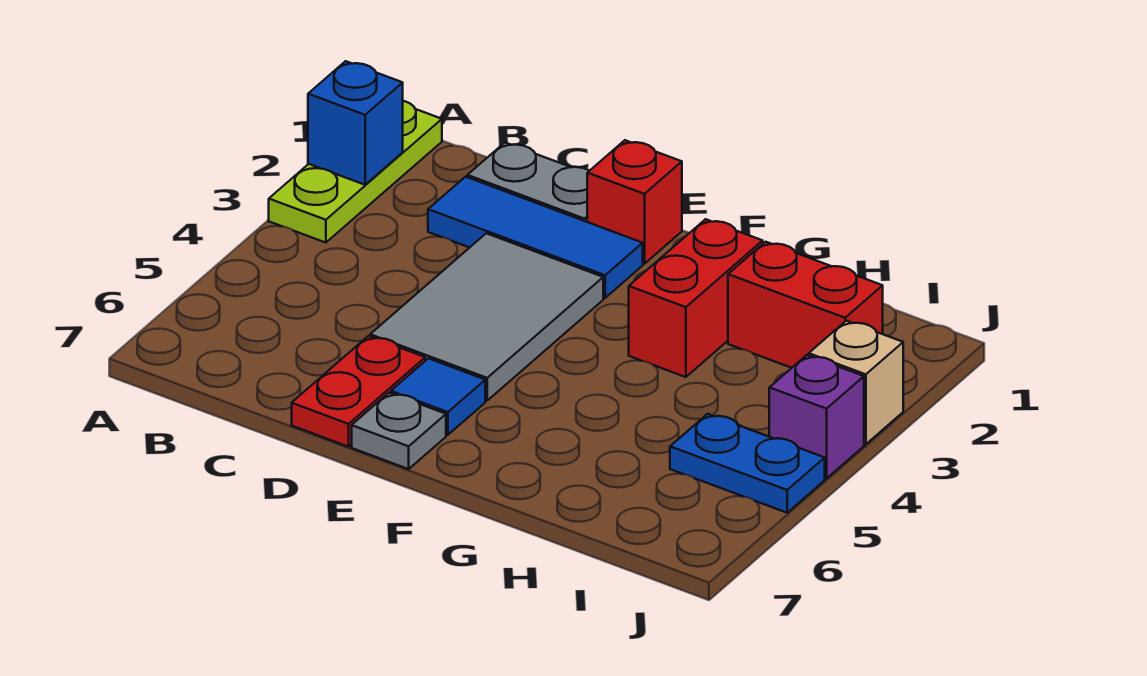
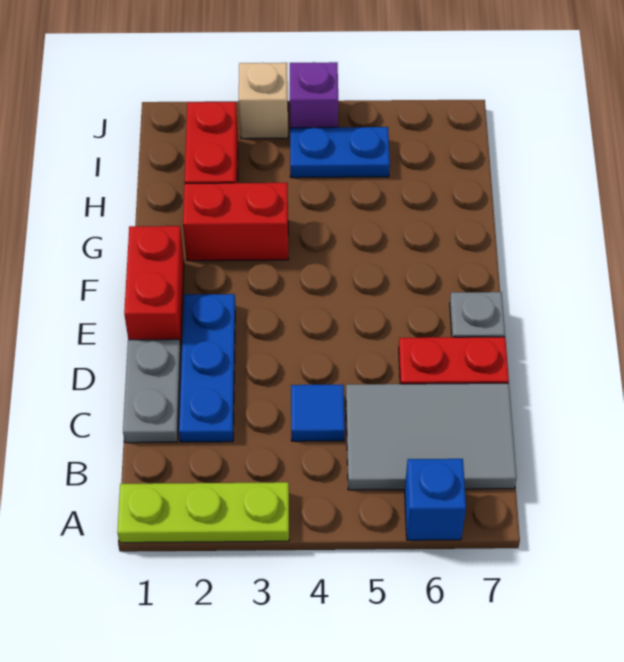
blue 1x1 brick [308,61,403,185] -> blue 1x1 brick moved to [405,459,466,540]
blue 1x3 tile [428,177,643,298] -> blue 1x3 plate [179,294,235,442]
grey 2x3 tile [370,233,603,401] -> grey 2x3 tile moved to [346,383,517,490]
red 1x1 brick [587,140,682,264] -> red 1x2 brick [124,226,184,347]
blue 1x1 tile [391,358,485,435] -> blue 1x1 tile moved to [291,385,345,441]
blue 1x2 plate [670,414,825,513] -> blue 1x2 plate turned to [290,127,390,178]

